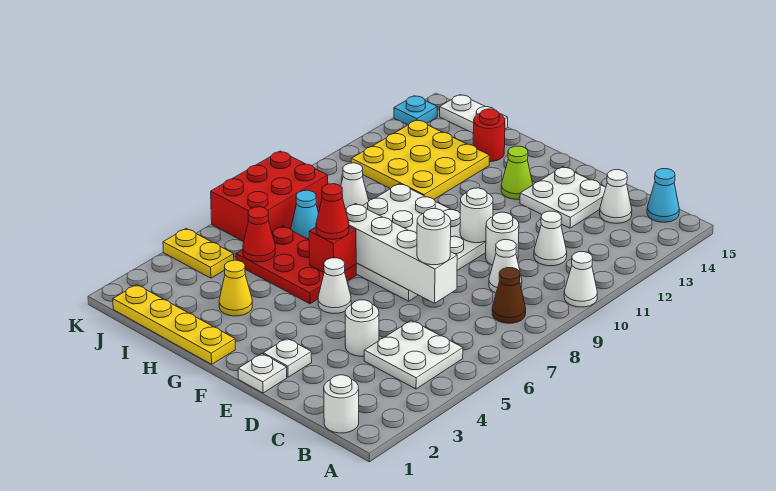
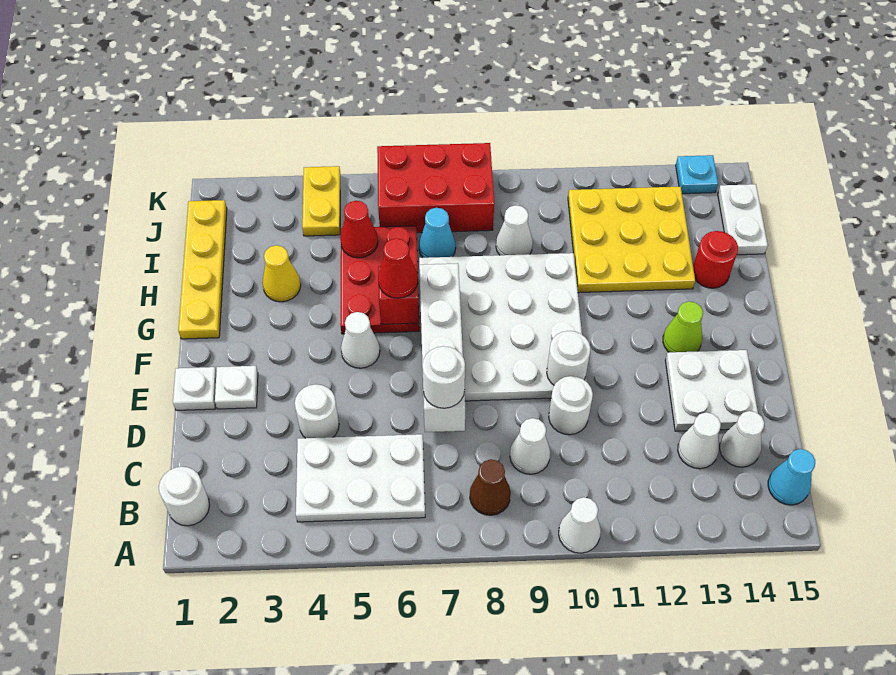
white 2x2 plate [364,320,463,389] -> white 2x3 plate [296,434,425,522]
white 1x1 cone [534,211,567,266] -> white 1x1 cone moved to [678,412,721,469]

